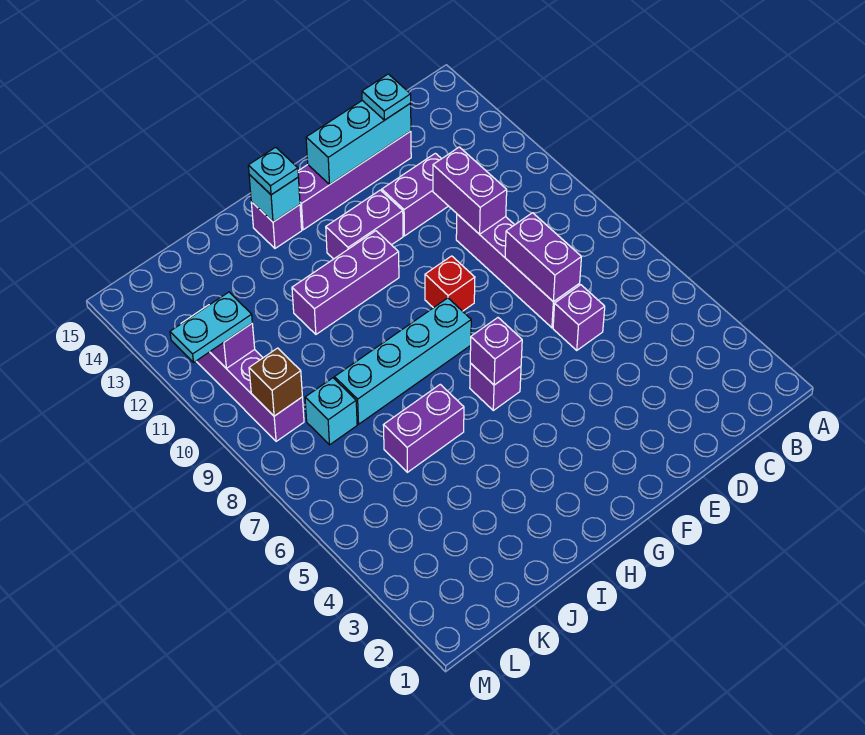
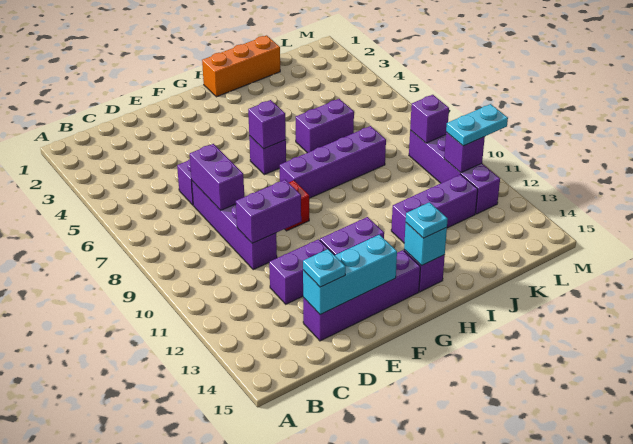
purple 1x2 brick [433,147,507,234] -> purple 1x2 brick turned to [236,180,301,243]
cyan 1x4 brick [335,298,471,424] -> purple 1x4 brick [280,126,386,198]
purple 1x3 brick [292,231,399,334] -> purple 1x3 brick moved to [391,174,478,243]
none -> orange 1x3 brick [202,35,280,97]
cyan 1x1 brick [305,378,357,445] -> none
brown 1x1 brick [249,348,302,416] -> purple 1x1 brick [410,95,449,143]

